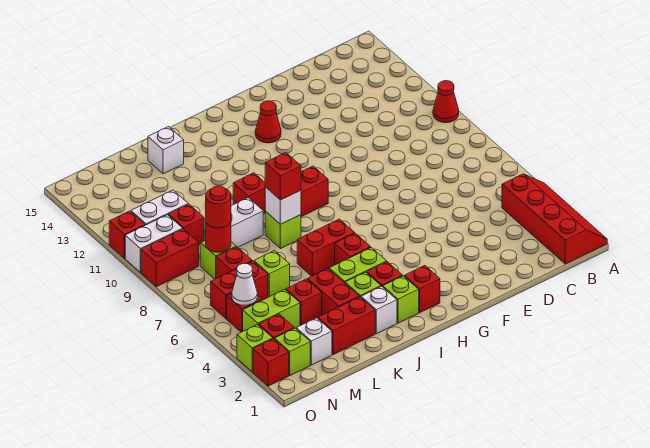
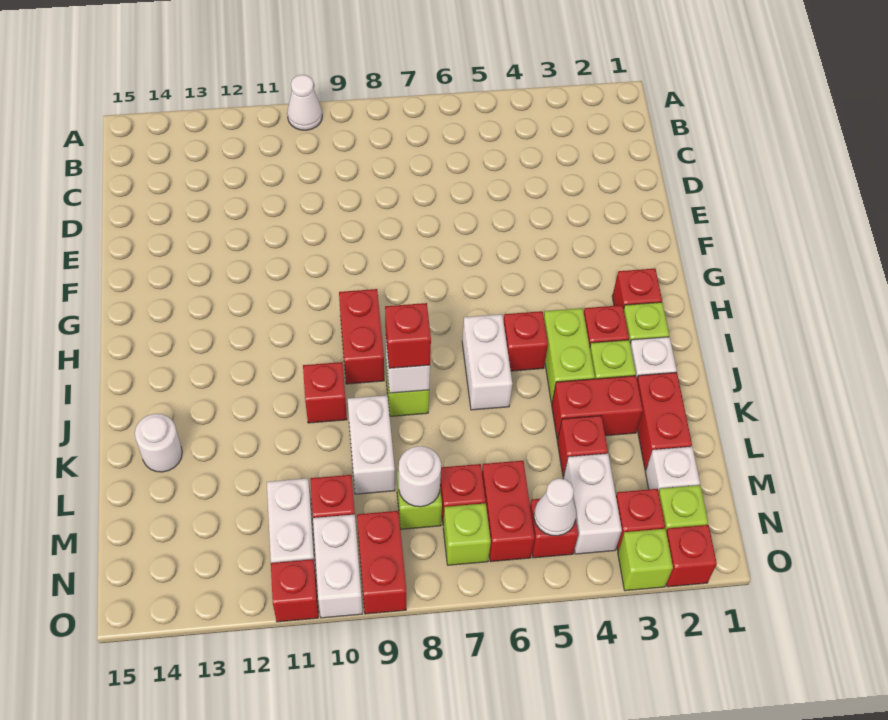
red 2x4 slope [502,174,607,264] -> none
red 1x1 cone [433,81,459,123] -> white 1x1 cone [287,75,322,130]
red 1x1 cone [255,101,281,143] -> none
red 1x2 brick [297,219,355,276] -> white 1x2 brick [462,314,512,410]
white 1x1 brick [148,127,184,174] -> white 1x1 round brick [135,414,182,472]
lime 1x1 brick [254,251,290,297] -> lime 1x1 brick moved to [443,503,491,565]
lime 1x2 brick [243,289,300,331] -> white 1x2 brick [563,454,622,554]
red 1x1 round brick [206,222,231,252] -> white 1x1 round brick [399,446,441,507]
red 1x1 round brick [206,186,231,228] -> none

